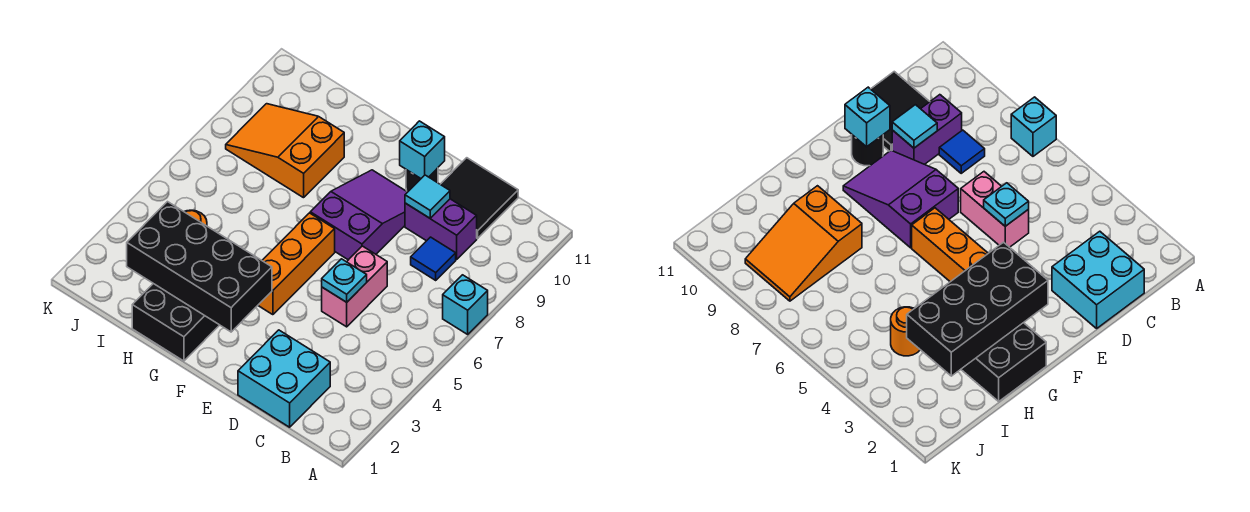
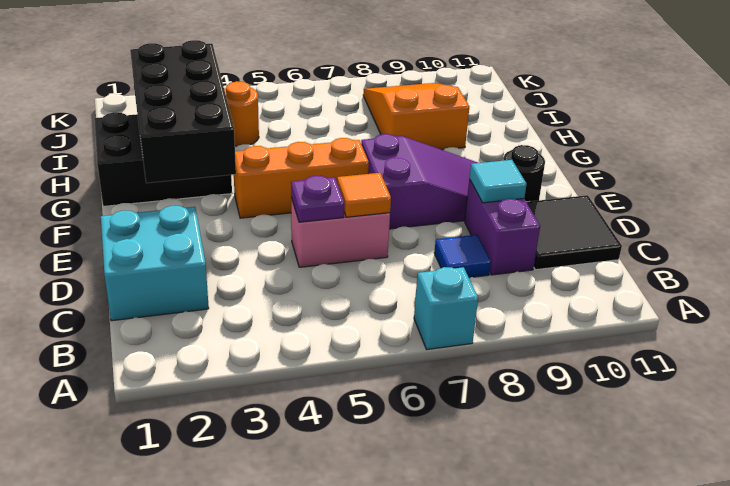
cyan 1x1 plate [322,259,367,302] -> purple 1x1 plate [291,176,344,222]
none -> orange 1x1 tile [337,173,391,217]
cyan 1x1 brick [400,121,445,178] -> none

